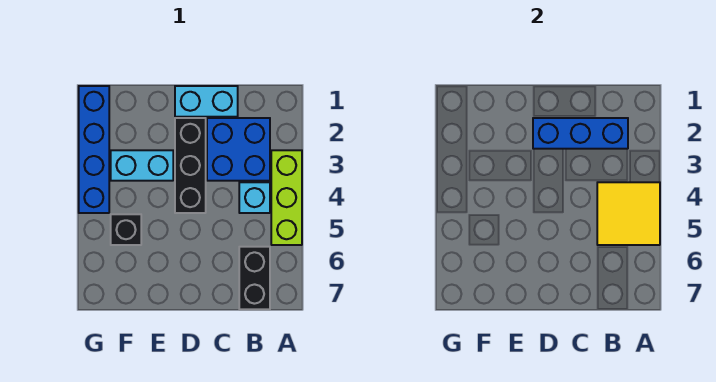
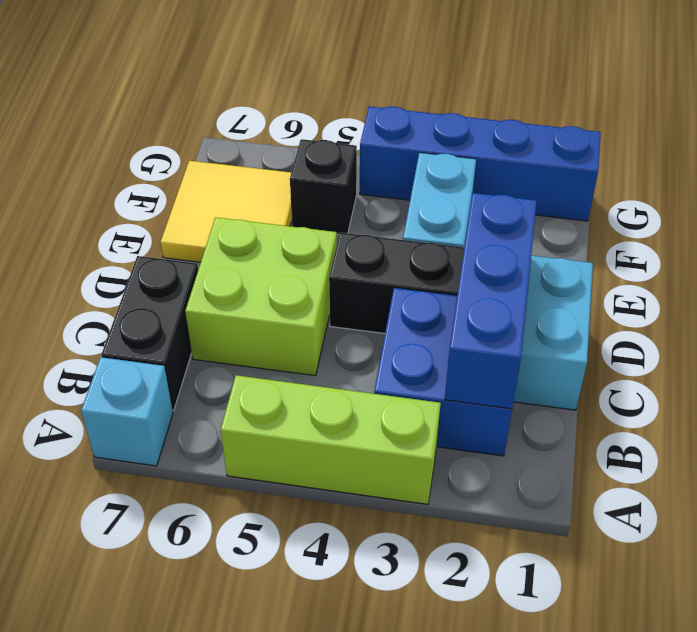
yellow 2x2 tile [597,182,660,245] -> yellow 2x2 tile moved to [161,161,292,262]
cyan 1x1 brick [239,182,270,213] -> cyan 1x1 brick moved to [81,357,173,466]
black 1x2 brick [239,247,270,309] -> black 1x2 brick turned to [101,256,198,411]
none -> lime 2x2 brick [185,217,337,376]

